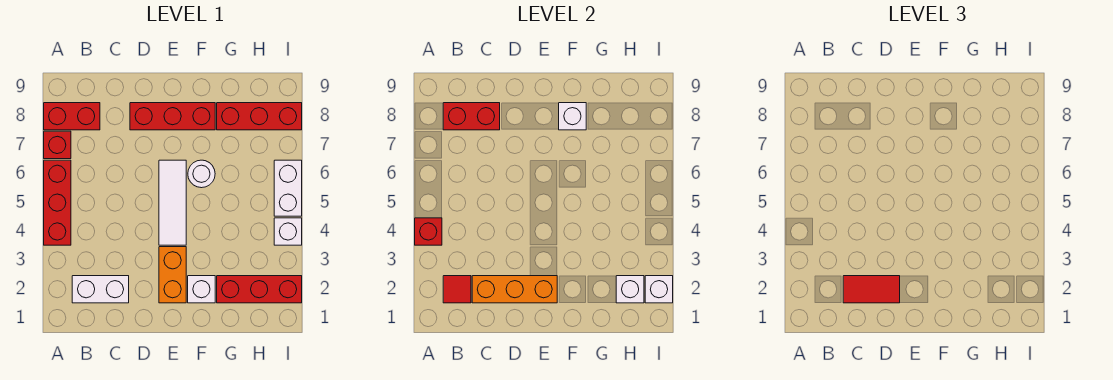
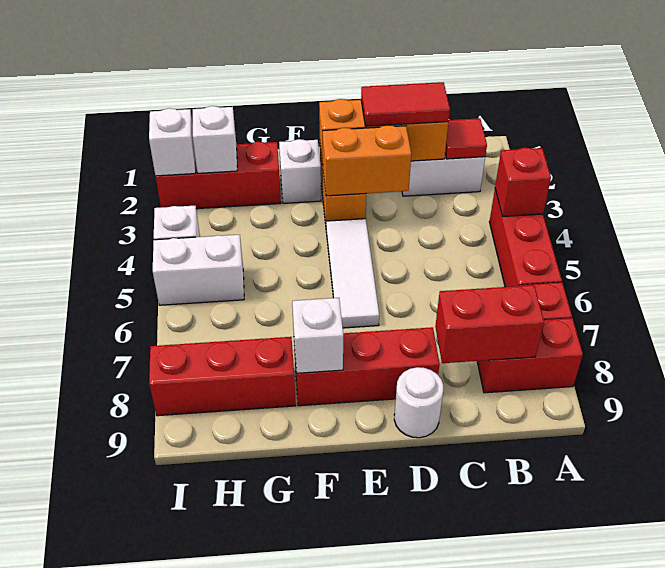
none -> orange 1x2 brick [323,125,411,196]
white 1x1 round brick [188,160,215,188] -> white 1x1 round brick moved to [394,367,443,438]
white 1x2 brick [274,160,302,216] -> white 1x2 brick turned to [153,235,244,305]

